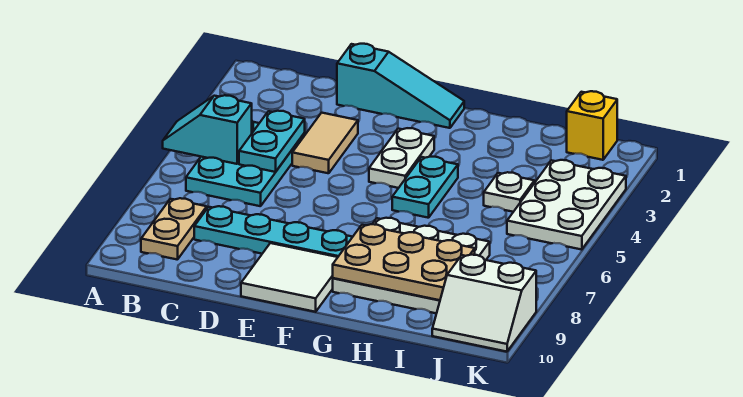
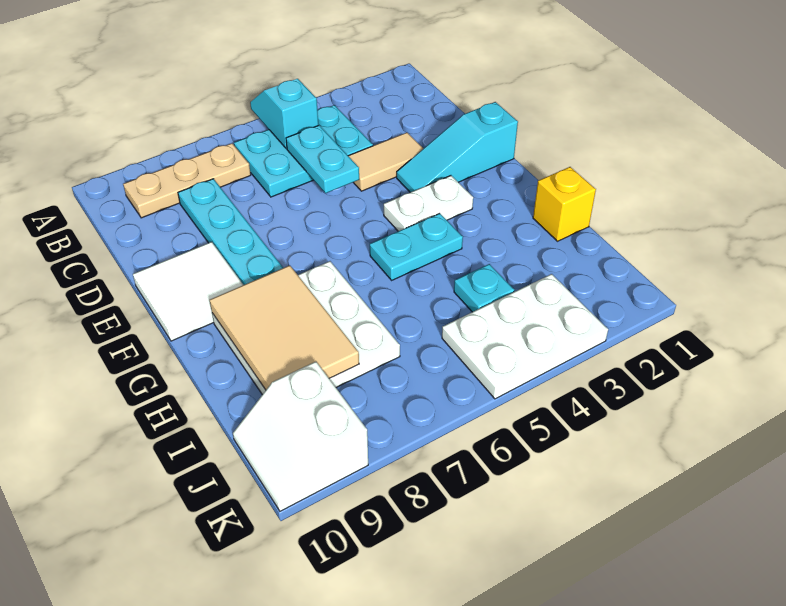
tan 1x2 plate [141,198,207,260] -> tan 1x3 plate [123,143,251,218]
cyan 1x2 plate [239,111,305,172] -> cyan 1x2 plate turned to [286,125,359,193]
cyan 1x3 slope [337,44,464,128] -> cyan 1x3 slope turned to [397,102,518,192]
tan 2x3 plate [333,224,475,300] -> tan 2x3 tile [210,265,359,390]
white 1x1 plate [484,172,534,212] -> cyan 1x1 plate [454,264,514,312]
yellow 1x1 brick [567,91,617,160] -> yellow 1x1 brick moved to [533,167,596,241]

